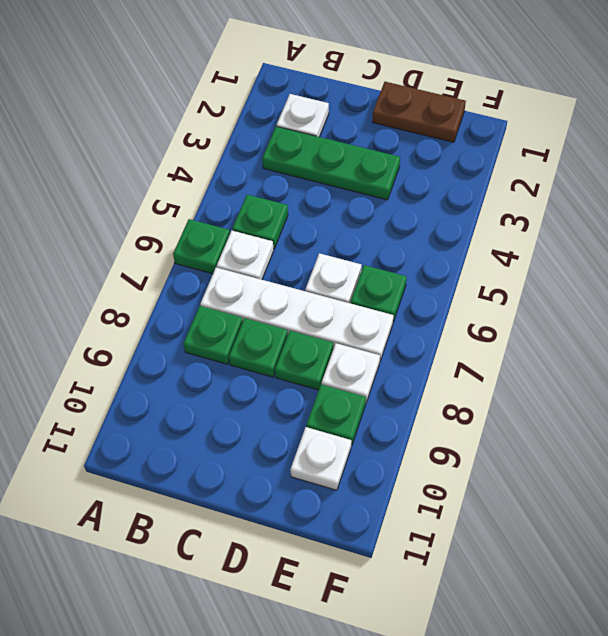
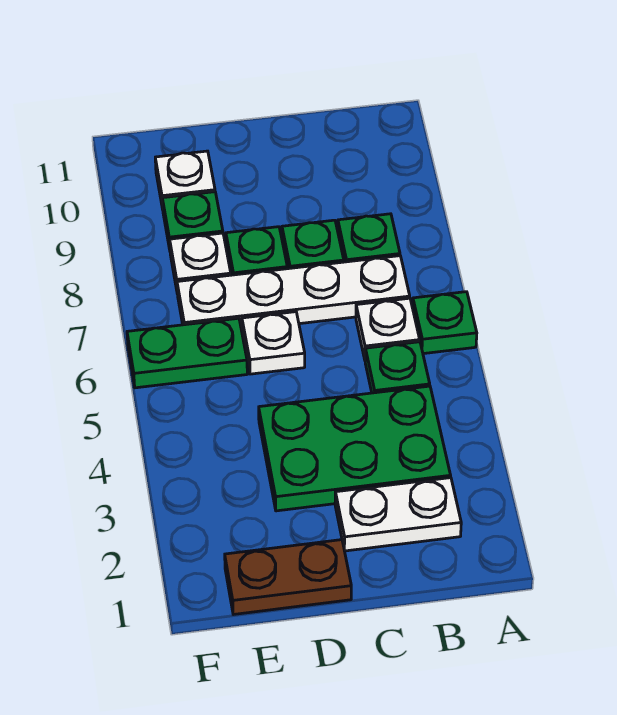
white 1x1 plate [277,94,329,137] -> white 1x2 plate [335,478,461,551]
green 1x3 plate [262,126,400,200] -> green 2x3 plate [259,386,451,511]
green 1x1 plate [351,265,407,322] -> green 1x2 plate [127,318,247,388]

